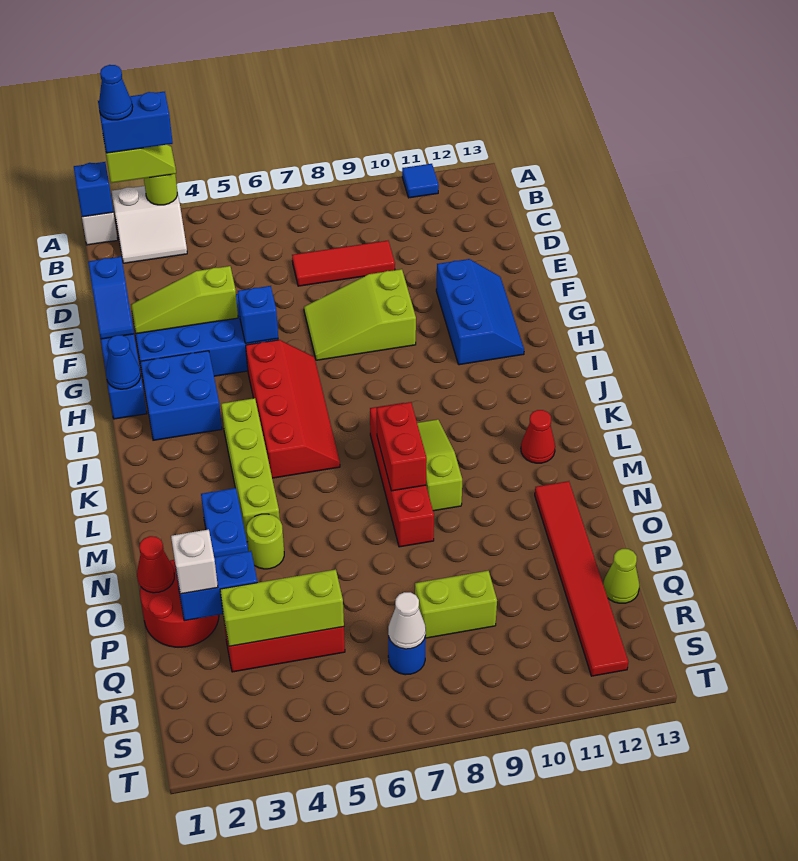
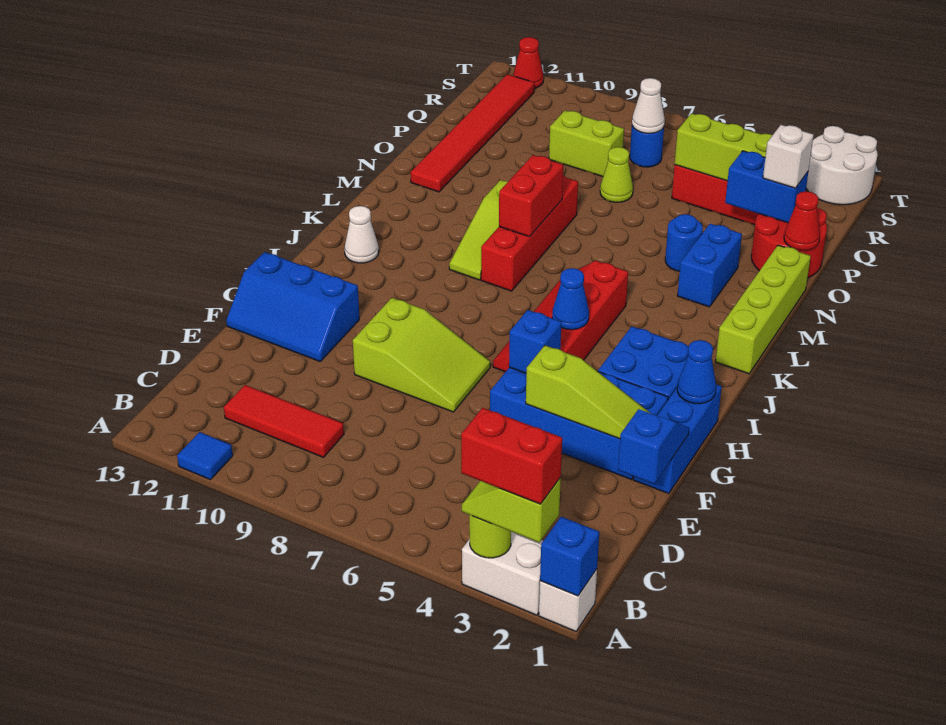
blue 1x2 brick [98,92,173,153] -> red 1x2 brick [461,408,562,504]
blue 1x1 cone [99,65,133,120] -> blue 1x1 cone moved to [552,268,589,330]
red 1x3 tile [292,241,395,286] -> red 1x3 tile moved to [224,385,344,457]
blue 2x3 slope [436,259,524,365] -> blue 2x3 slope turned to [226,252,359,361]
lime 1x4 brick [221,398,280,542] -> lime 1x4 brick moved to [716,245,811,374]
none -> white 1x1 cone [344,206,379,263]
red 1x1 cone [521,410,555,463] -> red 1x1 cone moved to [513,37,543,88]
lime 1x1 round brick [247,514,284,569] -> blue 1x1 round brick [665,214,703,271]
lime 1x1 cone [603,549,639,603] -> lime 1x1 cone moved to [600,147,633,202]
none -> white 2x2 round brick [806,126,878,205]

